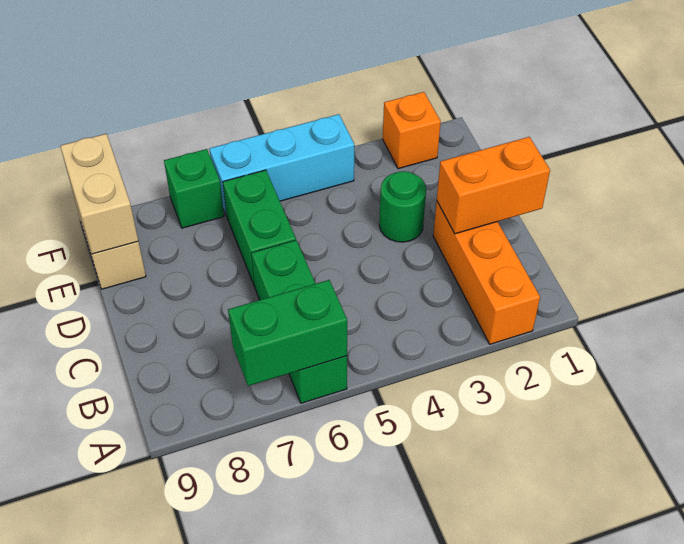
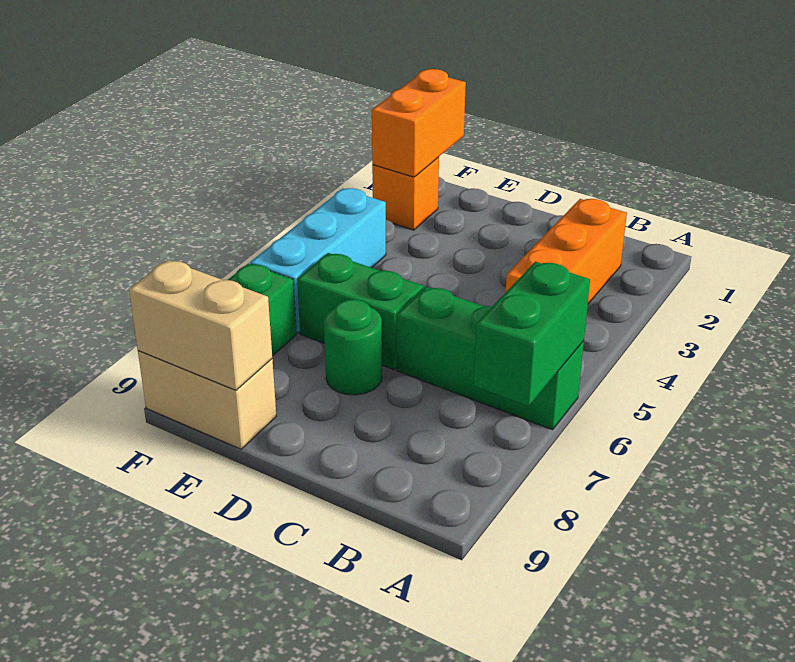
orange 1x3 brick [433,201,540,344] -> orange 1x3 brick turned to [506,199,627,304]
orange 1x2 brick [437,137,550,234] -> orange 1x2 brick moved to [372,69,466,177]
green 1x1 round brick [379,171,426,242] -> green 1x1 round brick moved to [324,299,382,395]

